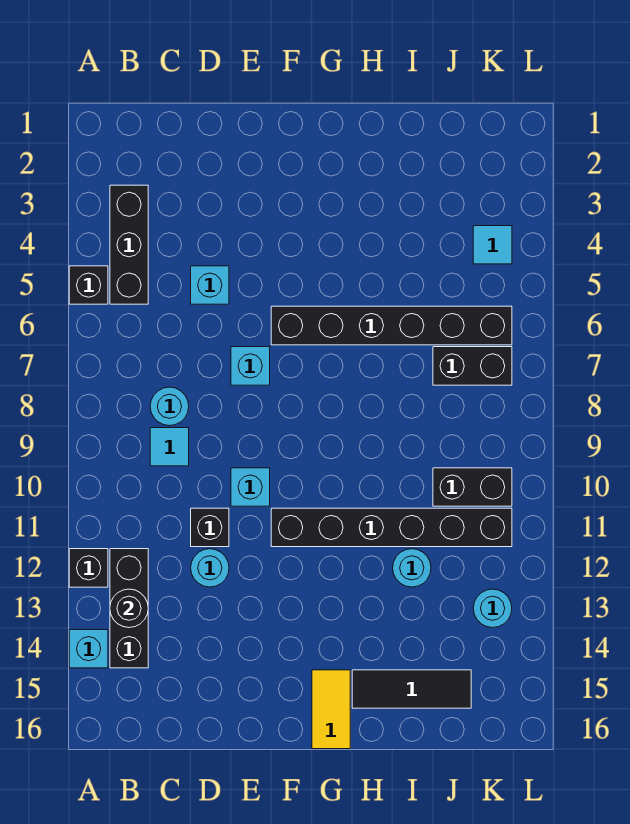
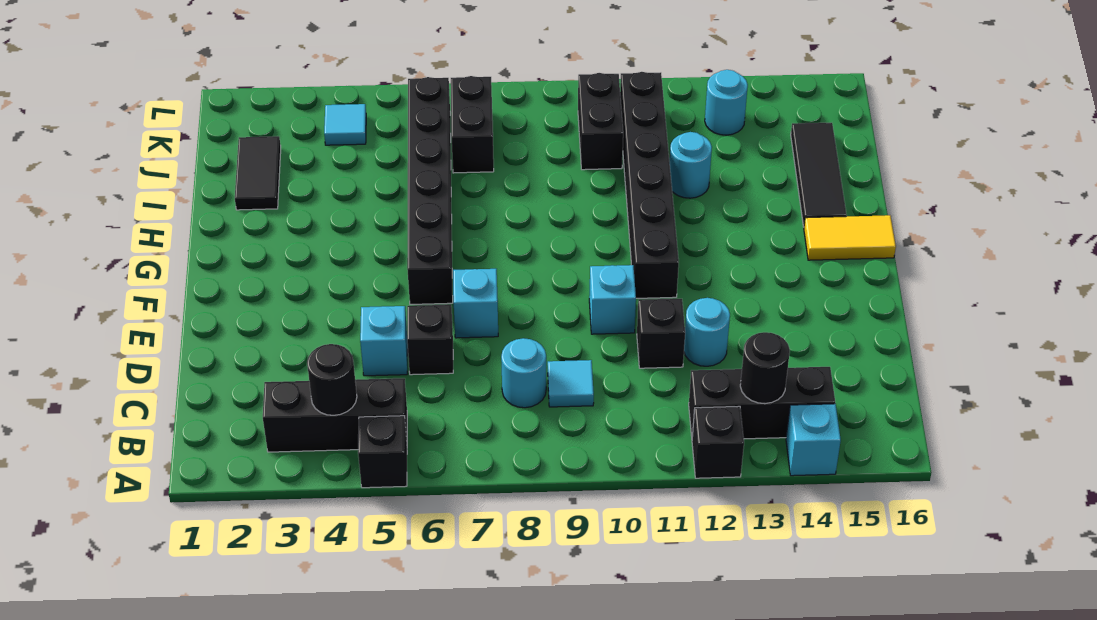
none -> black 1x1 round brick [307,344,357,415]
none -> black 1x1 brick [407,305,453,375]
none -> black 1x2 tile [235,136,281,210]

